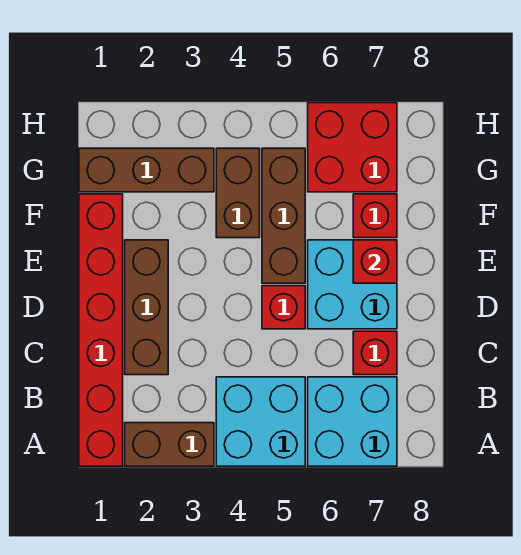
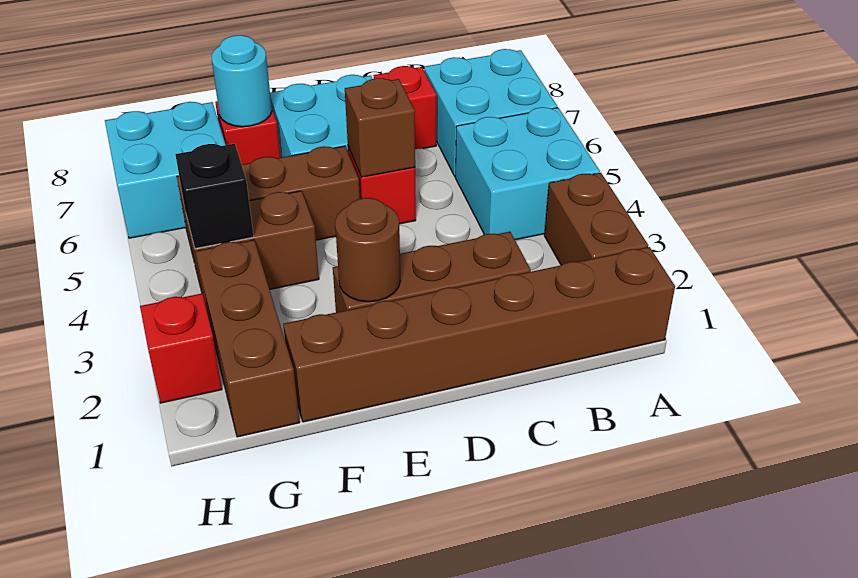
red 1x6 brick [79,194,123,466] -> brown 1x6 brick [283,247,675,422]
none -> brown 1x1 brick [345,78,415,177]
none -> brown 1x1 round brick [335,198,401,302]
red 1x1 brick [353,240,397,283] -> red 1x1 brick moved to [140,294,222,403]
none -> cyan 1x1 round brick [212,35,272,127]
none -> black 1x1 brick [175,144,254,249]
red 2x2 brick [308,103,397,192] -> cyan 2x2 brick [105,102,226,238]

